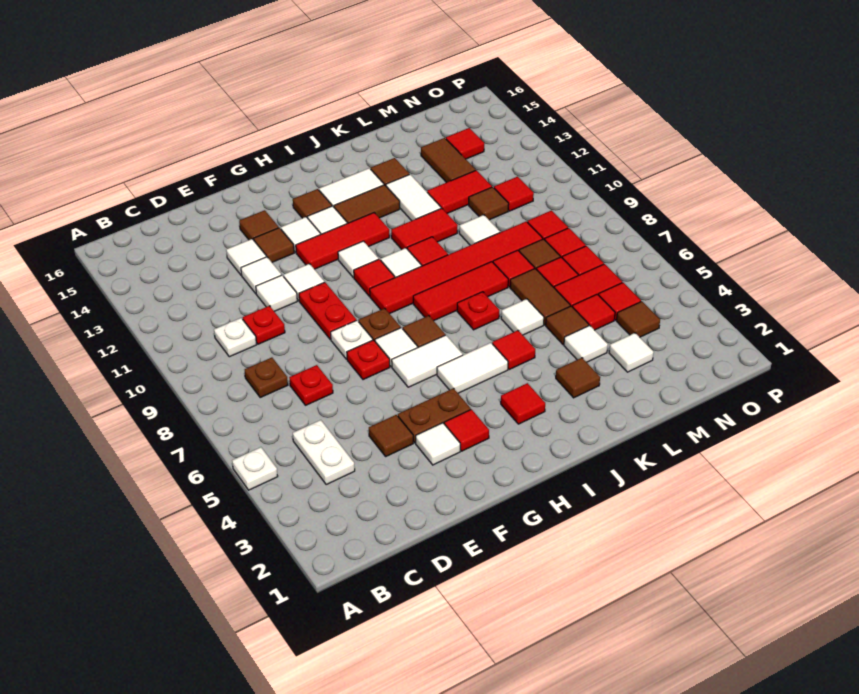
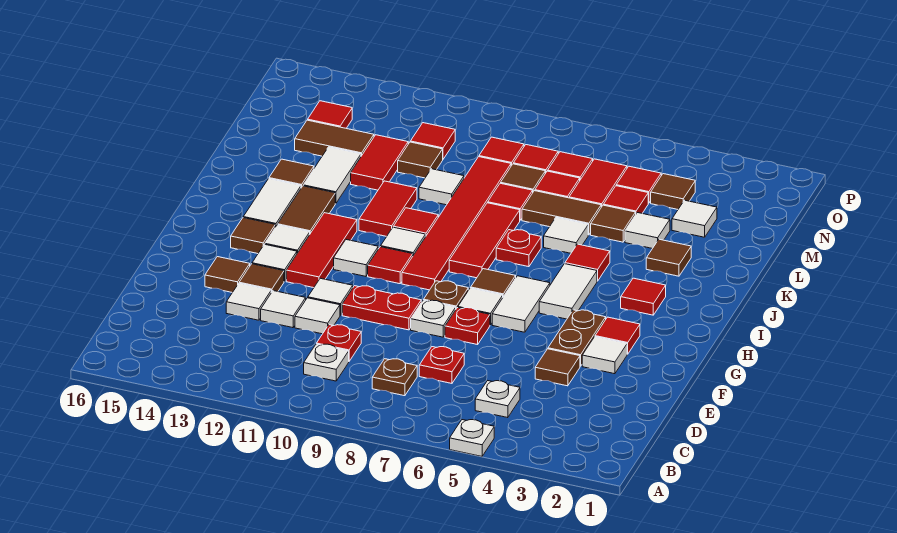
white 1x2 plate [293,420,355,484] -> white 1x1 plate [475,381,520,418]
white 1x2 tile [386,174,441,221] -> white 1x2 tile turned to [303,147,361,203]

